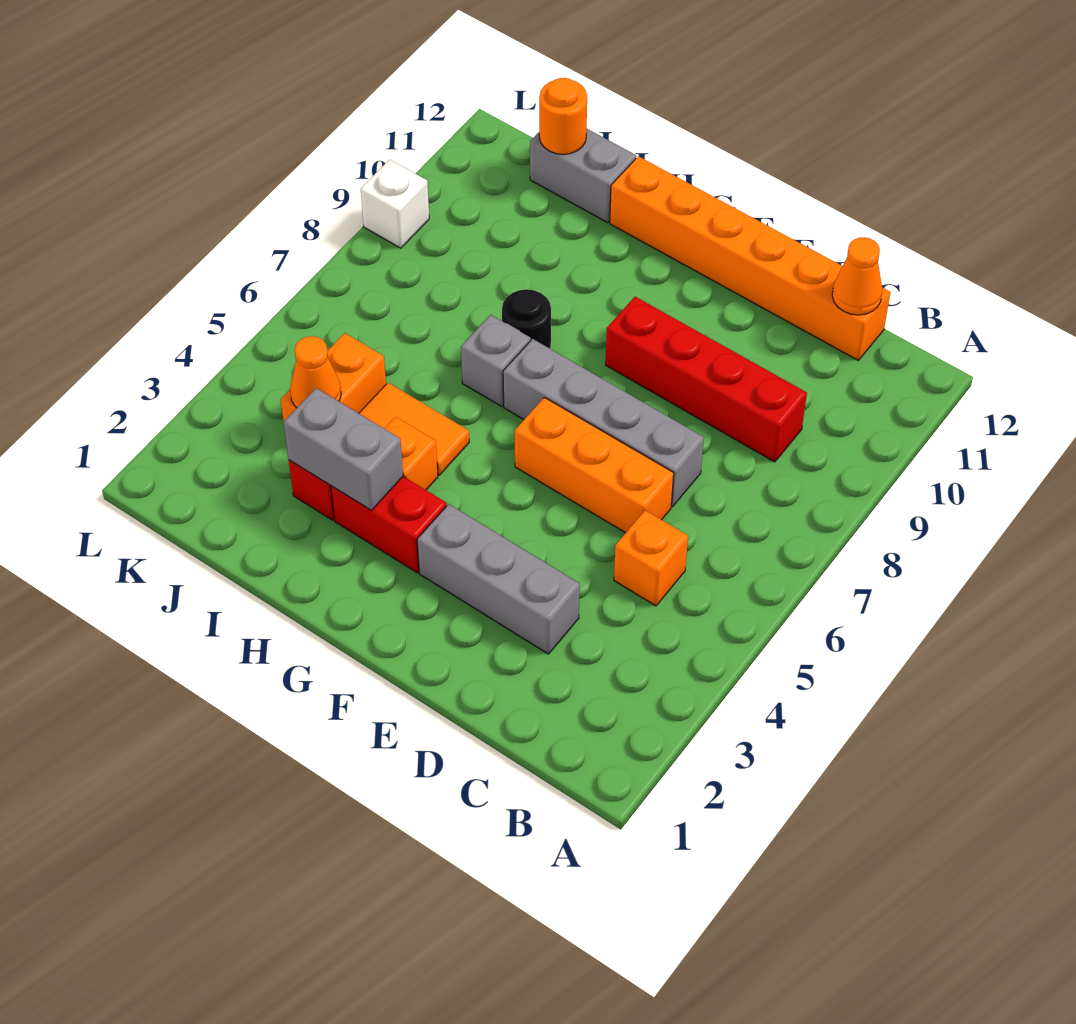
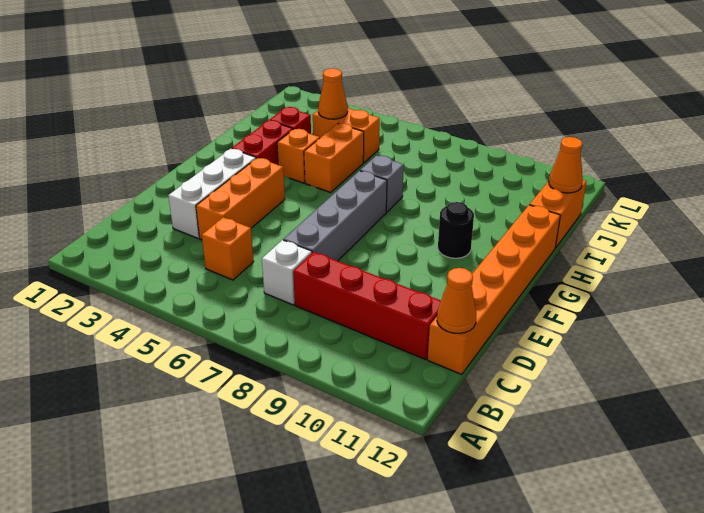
red 1x4 brick [605,297,807,462] -> red 1x4 brick turned to [293,252,441,360]
grey 1x3 brick [417,504,580,654] -> white 1x3 brick [168,149,256,238]
orange 1x3 brick [515,398,674,533] -> orange 1x3 brick moved to [196,158,285,240]
grey 1x2 brick [284,388,403,510] -> none
orange 1x2 tile [359,383,469,475] -> orange 1x2 brick [304,123,364,193]
black 1x1 round brick [502,289,551,348] -> black 1x1 round brick moved to [438,202,474,258]
grey 1x2 brick [530,129,636,223] -> orange 1x2 brick [530,180,587,248]
orange 1x1 round brick [539,78,587,154] -> orange 1x1 cone [549,137,583,193]
white 1x1 brick [361,159,429,248] -> white 1x1 brick moved to [262,240,312,305]

